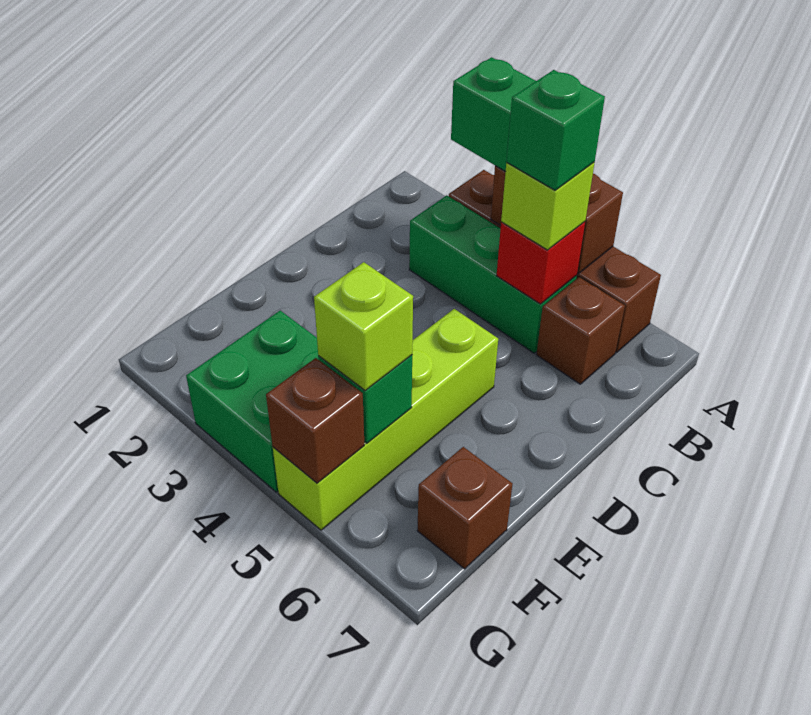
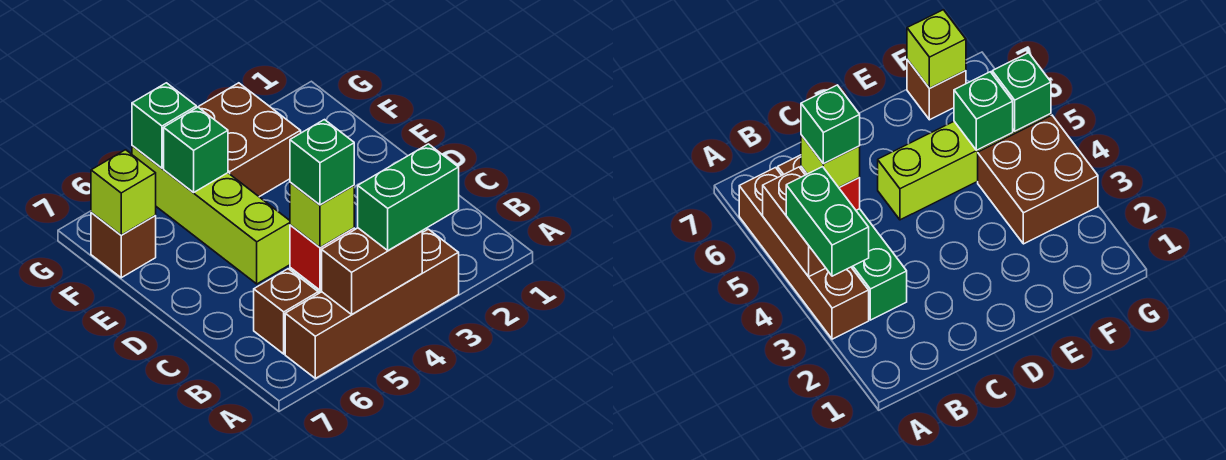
green 2x2 brick [186,311,319,492] -> brown 2x2 brick [198,83,301,197]
lime 1x1 brick [314,262,413,391] -> lime 1x1 brick moved to [91,150,156,235]
brown 1x1 brick [266,358,364,483] -> green 1x1 brick [132,83,196,168]

